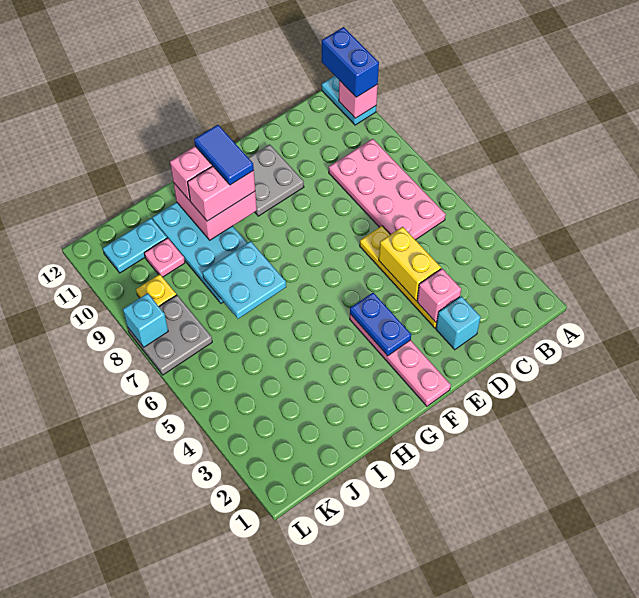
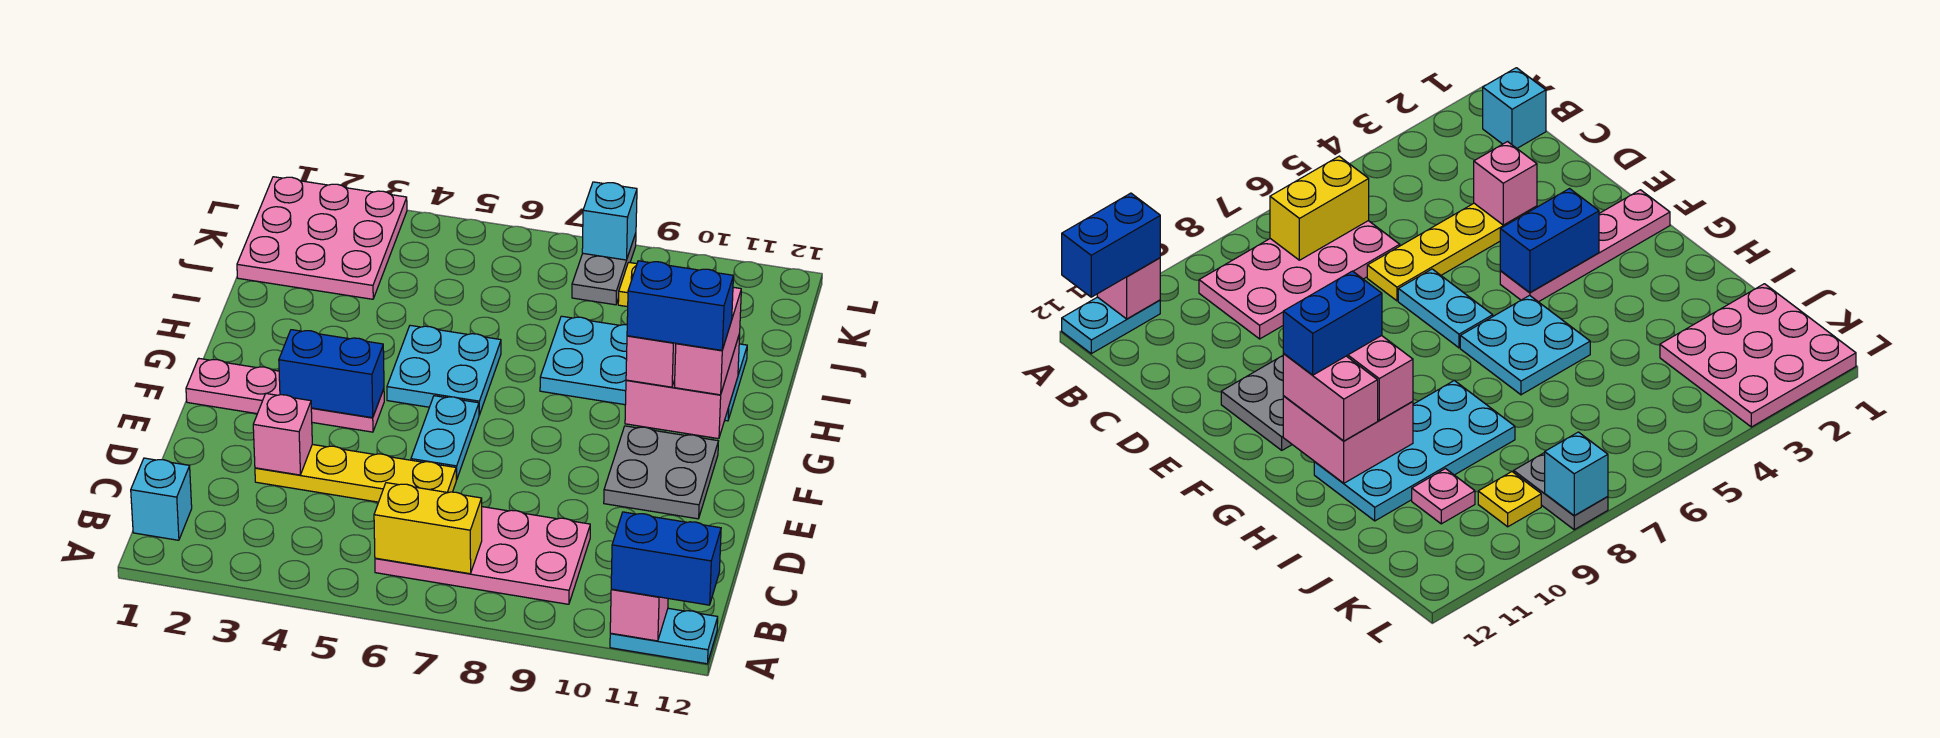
cyan 1x1 brick [436,296,481,350] -> cyan 1x1 brick moved to [131,458,192,540]
yellow 1x2 brick [379,227,441,301] -> yellow 1x2 brick moved to [374,483,482,574]
blue 1x2 plate [350,293,411,356] -> blue 1x2 brick [279,330,384,418]
blue 1x2 tile [194,125,254,185] -> blue 1x2 brick [627,261,733,350]
cyan 2x2 plate [203,241,286,319] -> cyan 2x2 plate moved to [387,325,501,415]
none -> pink 3x3 plate [237,177,407,299]
cyan 1x2 plate [103,218,167,273] -> cyan 1x2 plate moved to [411,396,479,480]
grey 2x2 plate [128,295,212,375] -> grey 1x2 plate [572,233,636,305]

